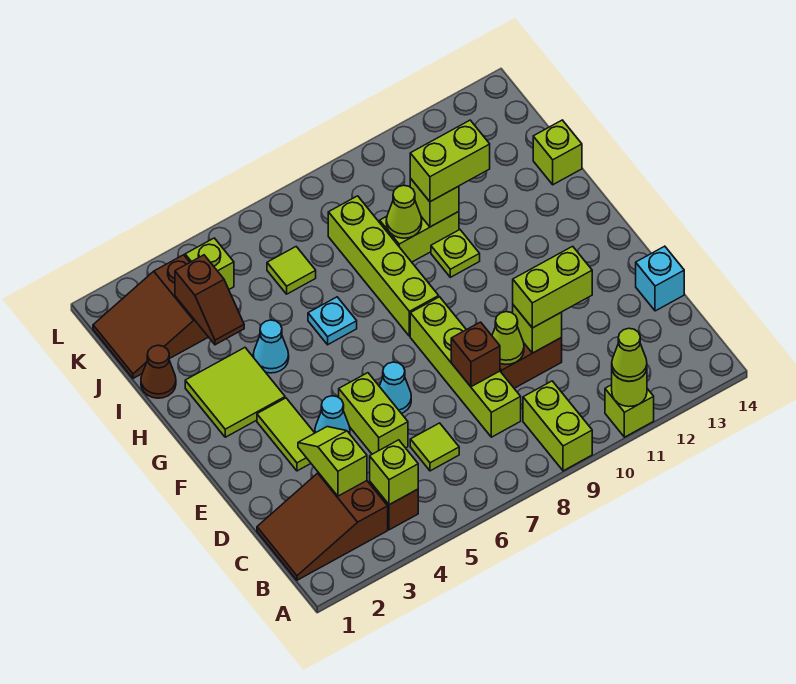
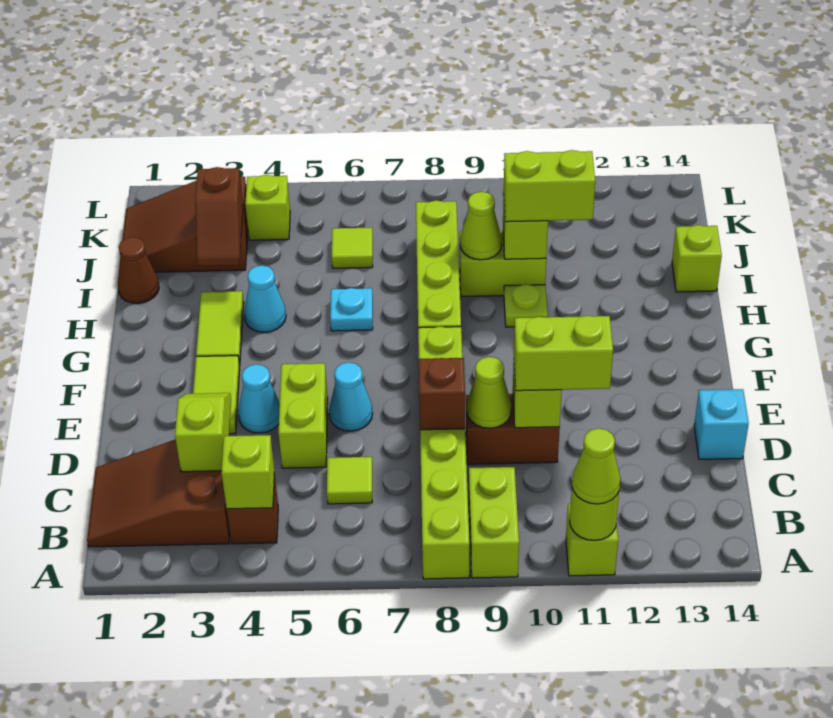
lime 1x4 brick [410,297,521,437] -> lime 1x6 brick [418,327,470,579]
lime 2x2 tile [185,348,285,437] -> lime 1x2 tile [196,291,244,364]

